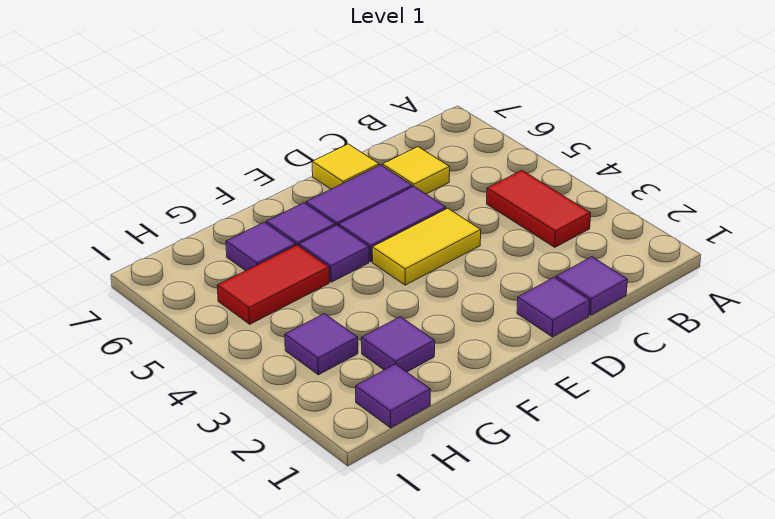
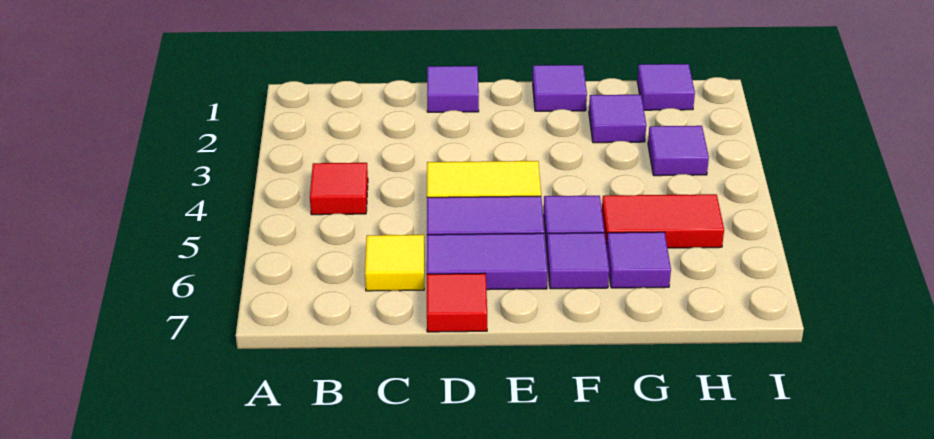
red 1x2 tile [487,170,591,247] -> red 1x1 tile [310,163,368,215]
purple 1x1 tile [556,257,627,315] -> purple 1x1 tile moved to [533,65,587,111]
yellow 1x1 tile [312,144,379,189] -> red 1x1 tile [427,273,487,332]

